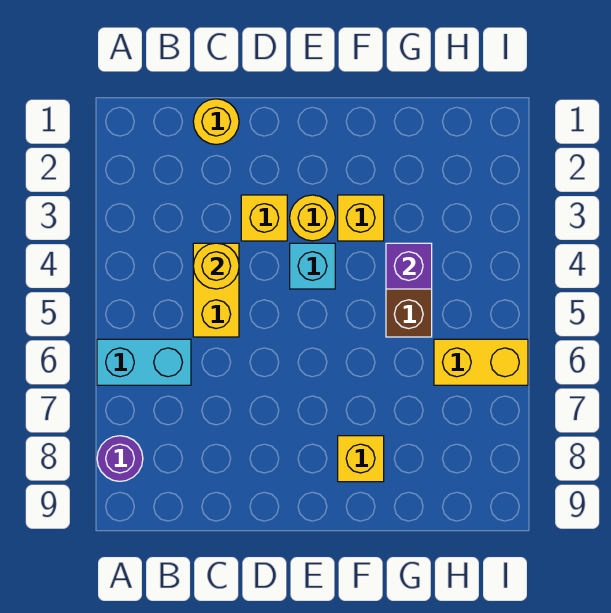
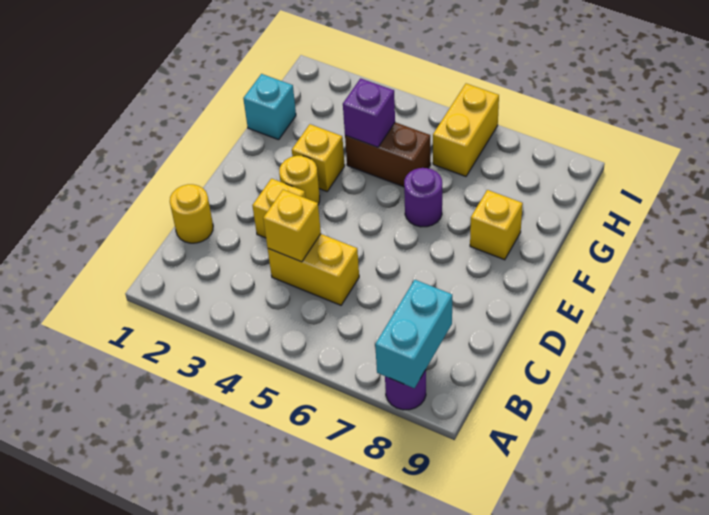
cyan 1x2 brick [97,339,191,385] -> cyan 1x2 brick moved to [375,280,452,388]
yellow 1x1 round brick [193,243,239,289] -> yellow 1x1 brick [263,190,321,262]
cyan 1x1 brick [290,243,335,289] -> cyan 1x1 brick moved to [243,74,296,140]
none -> purple 1x1 round brick [404,168,442,227]

